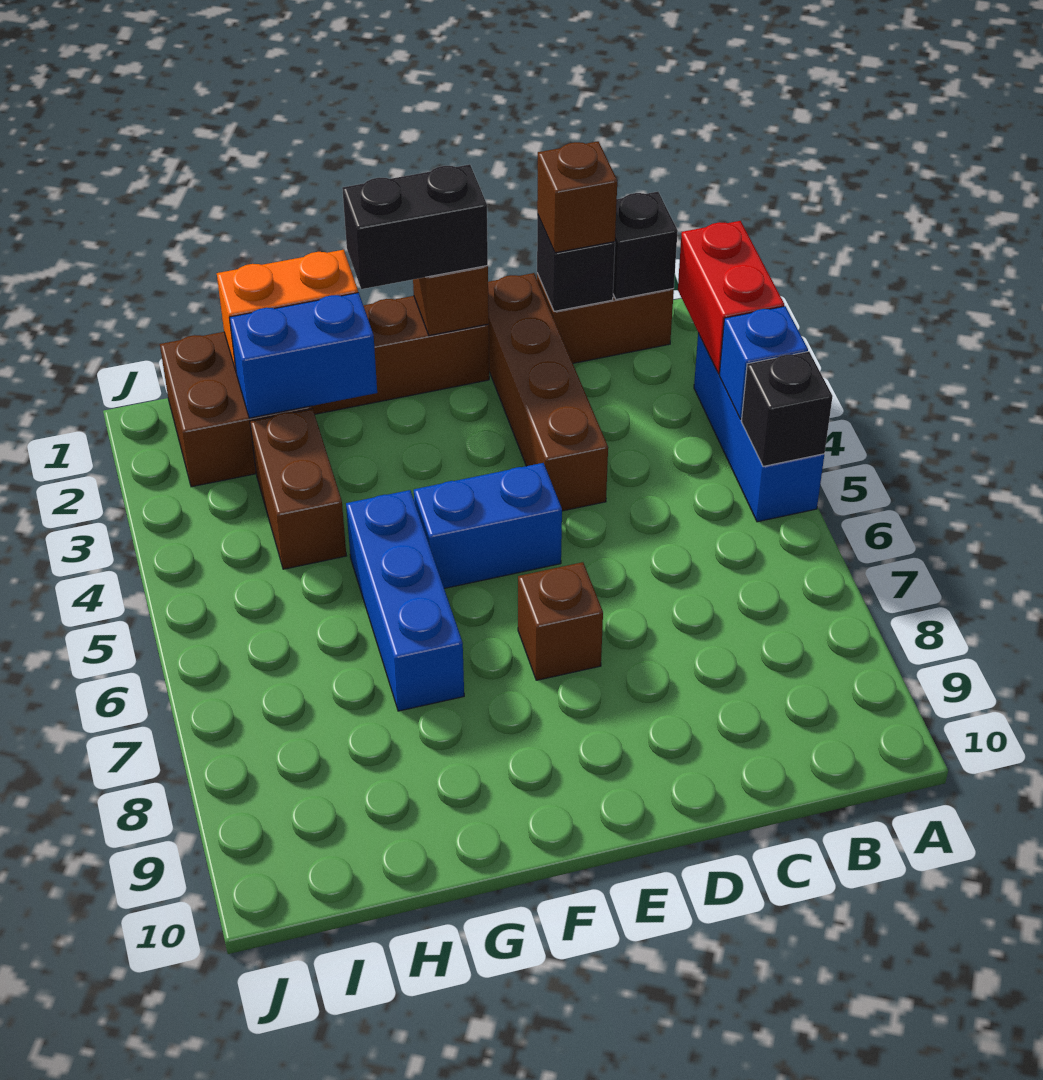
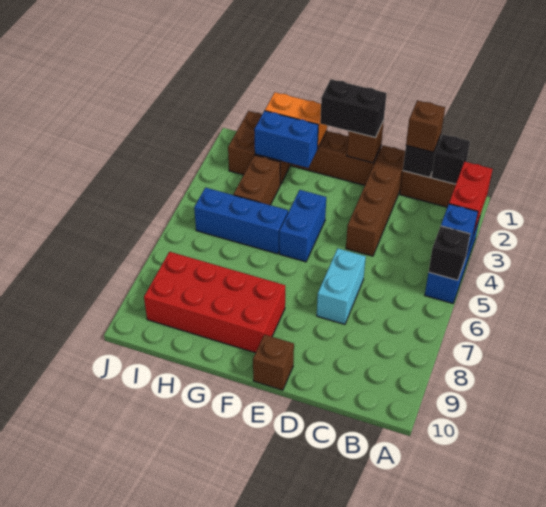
none -> cyan 1x2 brick [317,248,366,324]
blue 1x2 brick [414,463,562,589] -> blue 1x2 brick turned to [279,190,326,262]
brown 1x1 brick [518,562,603,680] -> brown 1x1 brick moved to [253,334,294,390]
none -> red 2x4 brick [144,252,285,353]
blue 1x3 brick [346,490,464,711] -> blue 1x3 brick turned to [194,188,288,254]

